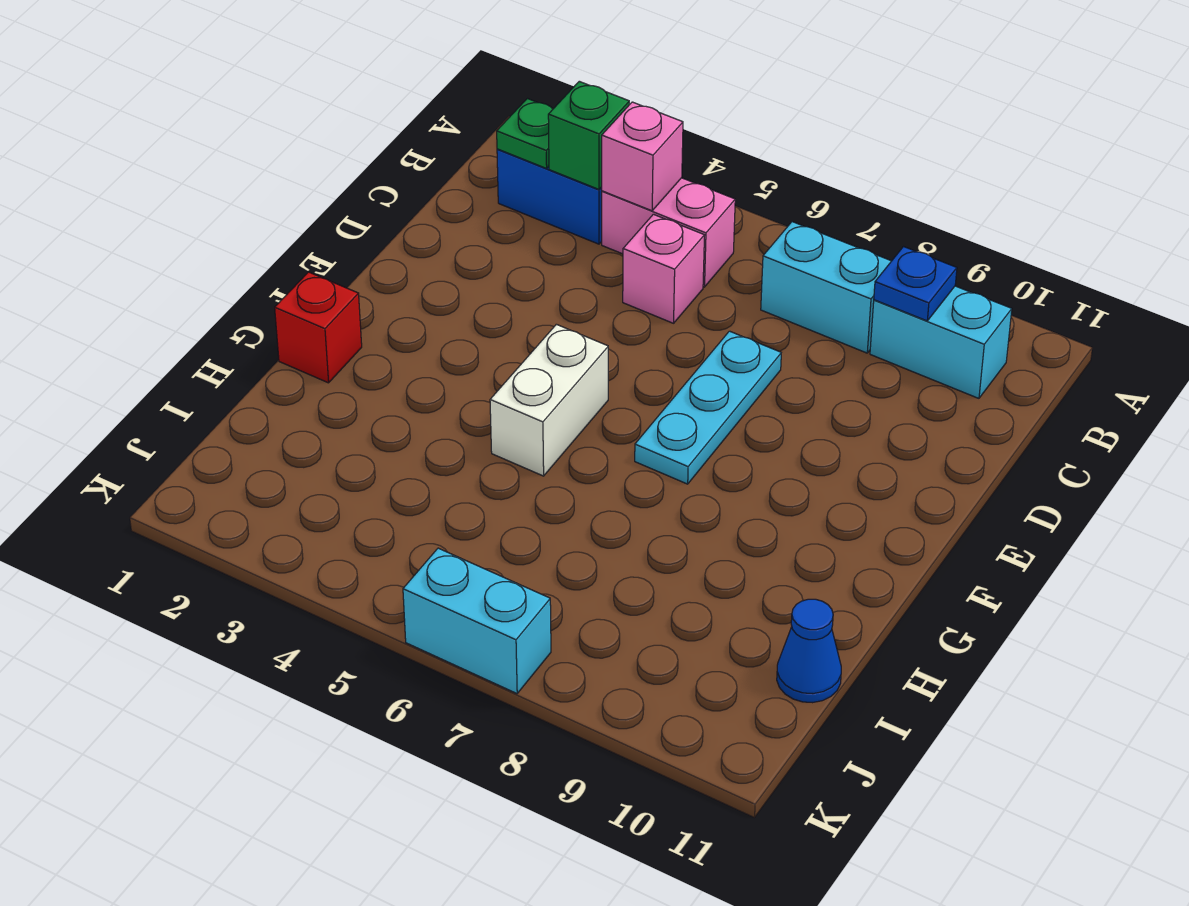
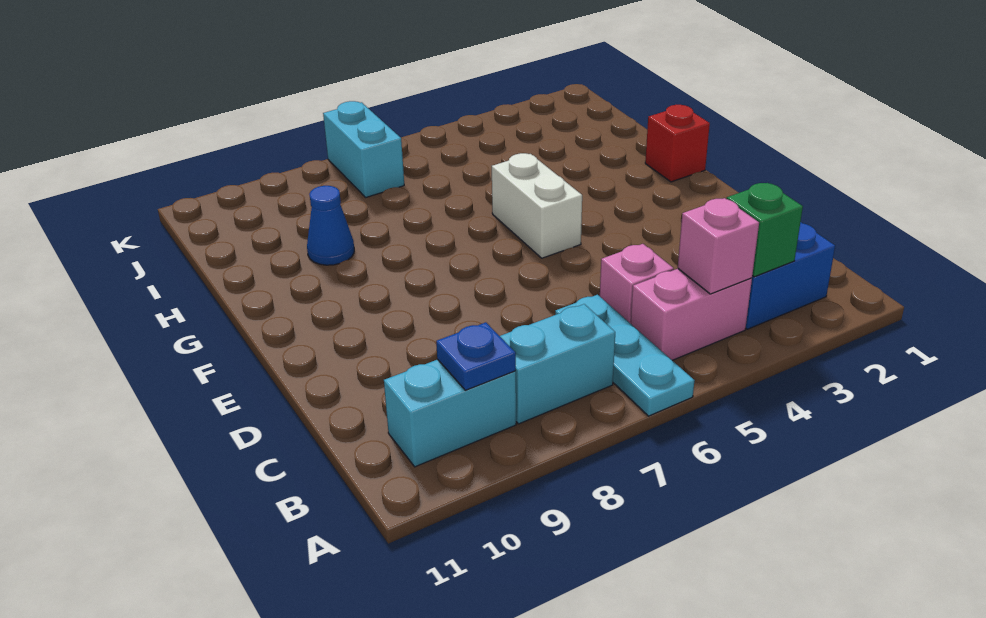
green 1x1 plate [497,99,553,168] -> none
cyan 1x3 plate [635,331,781,484] -> cyan 1x3 plate moved to [555,295,694,416]
blue 1x1 cone [777,599,841,703] -> blue 1x1 cone moved to [307,186,354,265]
cyan 1x2 brick [403,548,551,694] -> cyan 1x2 brick turned to [323,101,404,197]

